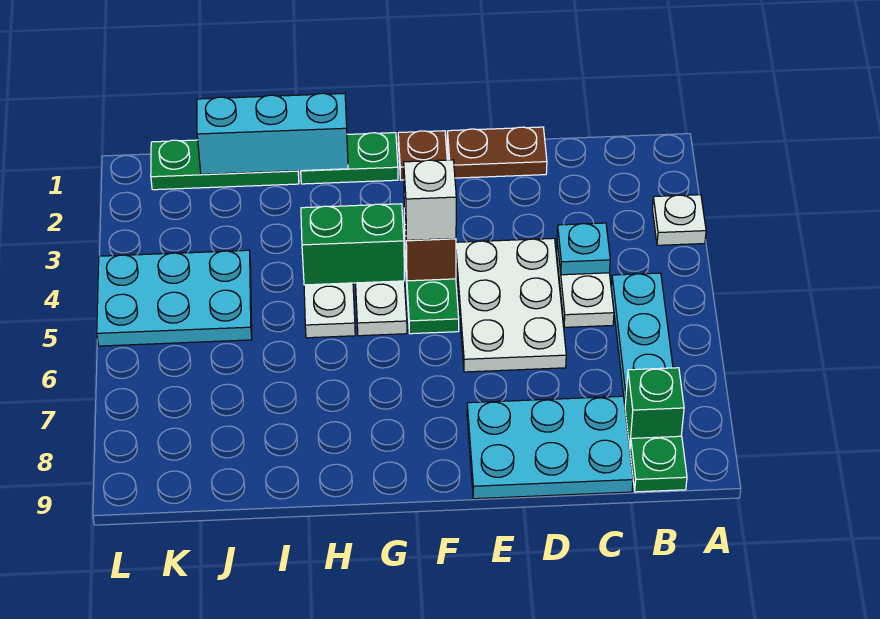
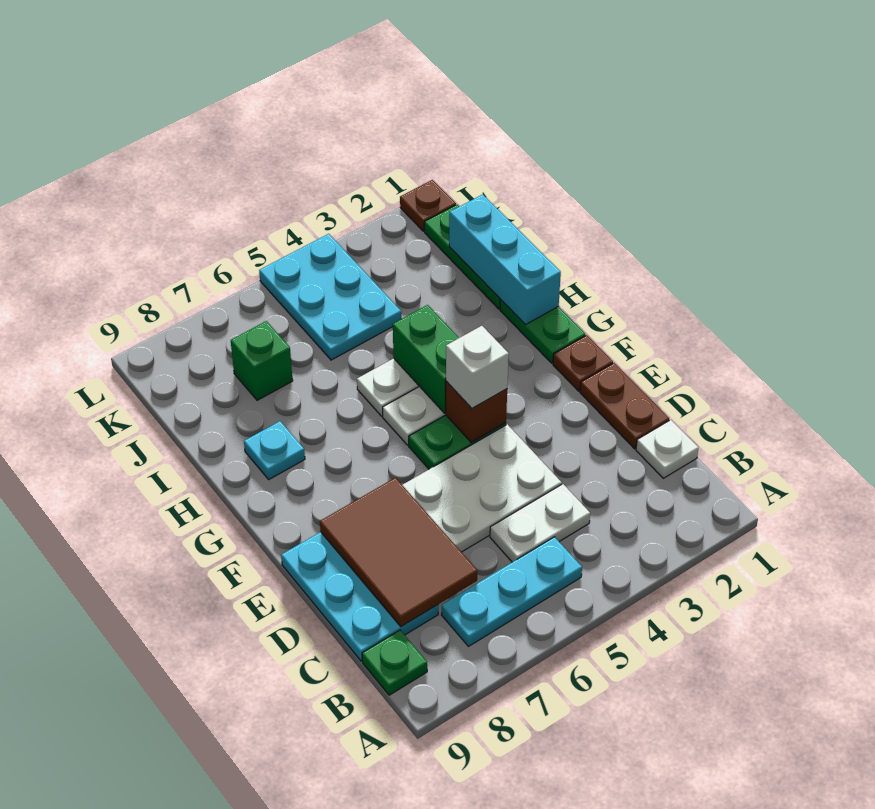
white 1x1 plate [652,195,706,245] -> white 1x1 plate moved to [636,420,698,478]
green 1x1 brick [625,368,684,447] -> green 1x1 brick moved to [231,321,293,400]
cyan 1x1 plate [557,223,610,275] -> cyan 1x1 plate moved to [244,421,305,479]
none -> brown 2x3 tile [320,478,477,627]
none -> brown 1x1 plate [400,180,456,231]

